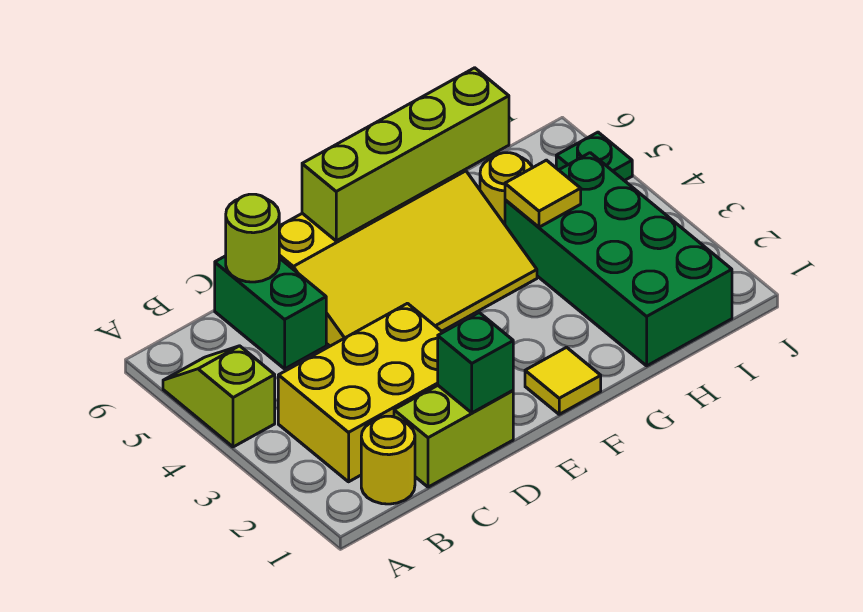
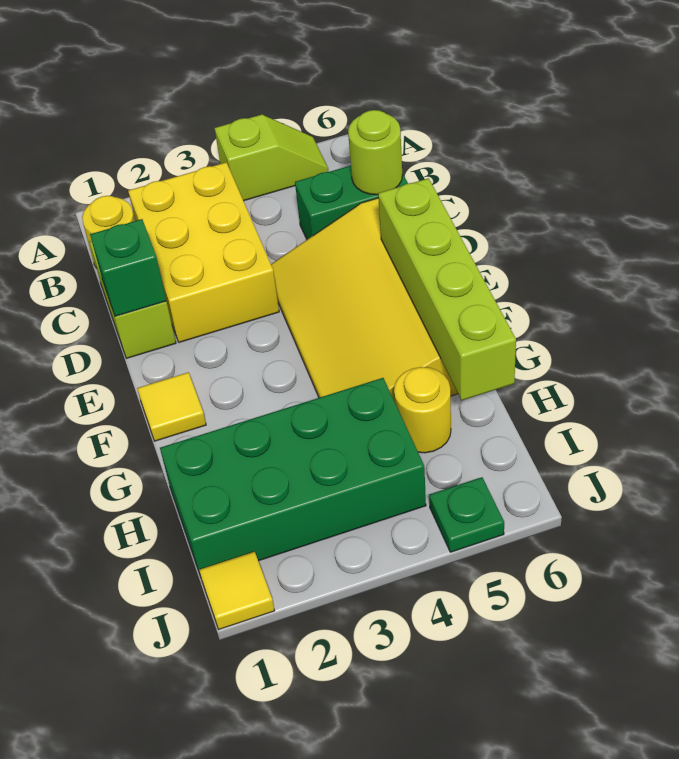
yellow 1x1 tile [505,160,581,227] -> yellow 1x1 tile moved to [199,552,275,629]

